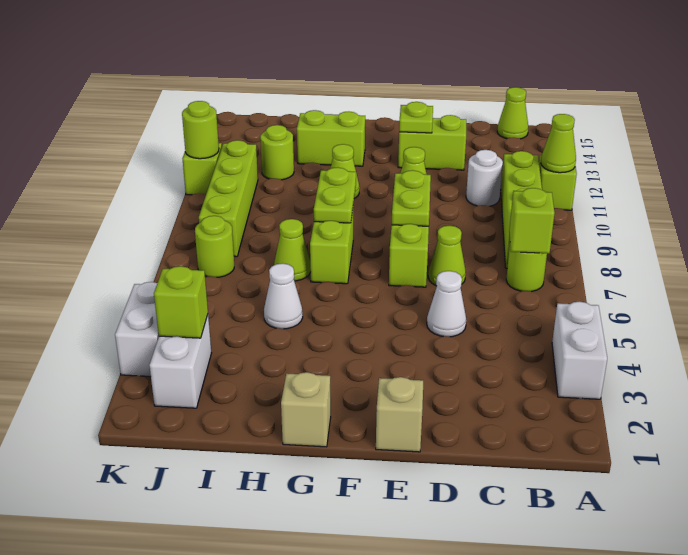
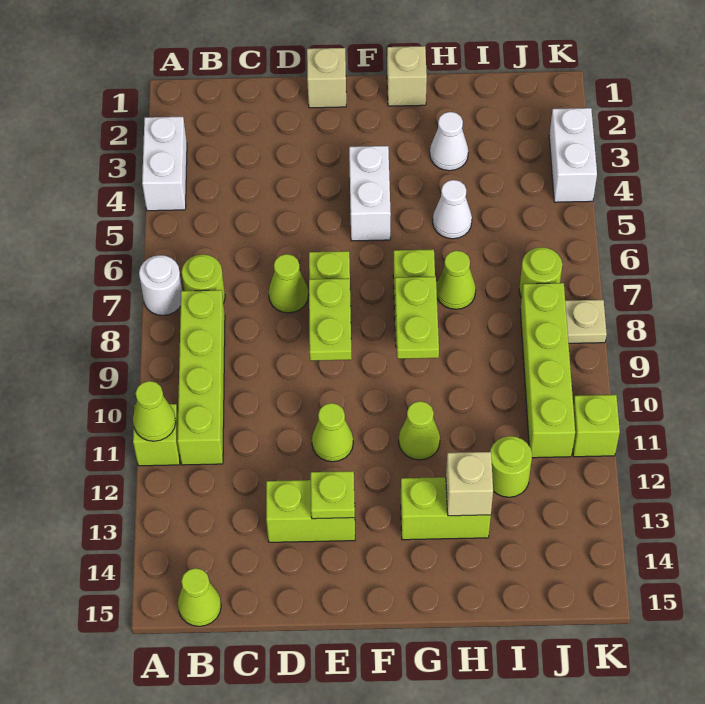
lime 1x1 brick [509,188,555,253] -> none
white 1x1 round brick [466,150,503,206] -> white 1x1 round brick moved to [139,255,182,315]
white 1x1 cone [427,271,466,337] -> white 1x1 cone moved to [430,112,468,171]
none -> tan 1x1 brick [446,452,493,516]
white 1x2 brick [149,315,211,408] -> white 1x2 brick moved to [349,146,391,241]
lime 1x1 brick [154,266,208,338] -> none
none -> tan 1x1 plate [565,300,607,343]
lime 1x1 round brick [182,101,219,159] -> none

